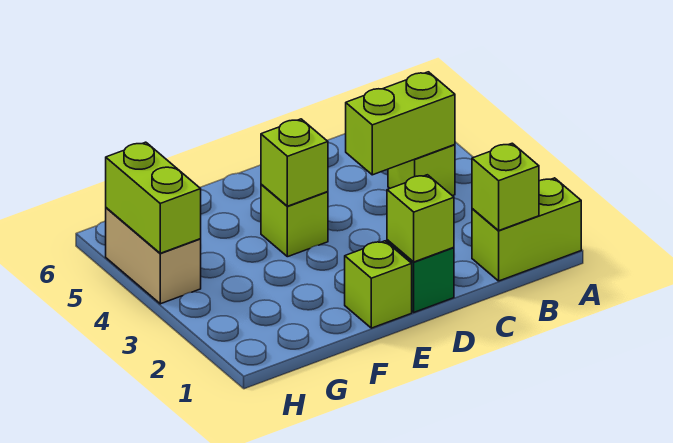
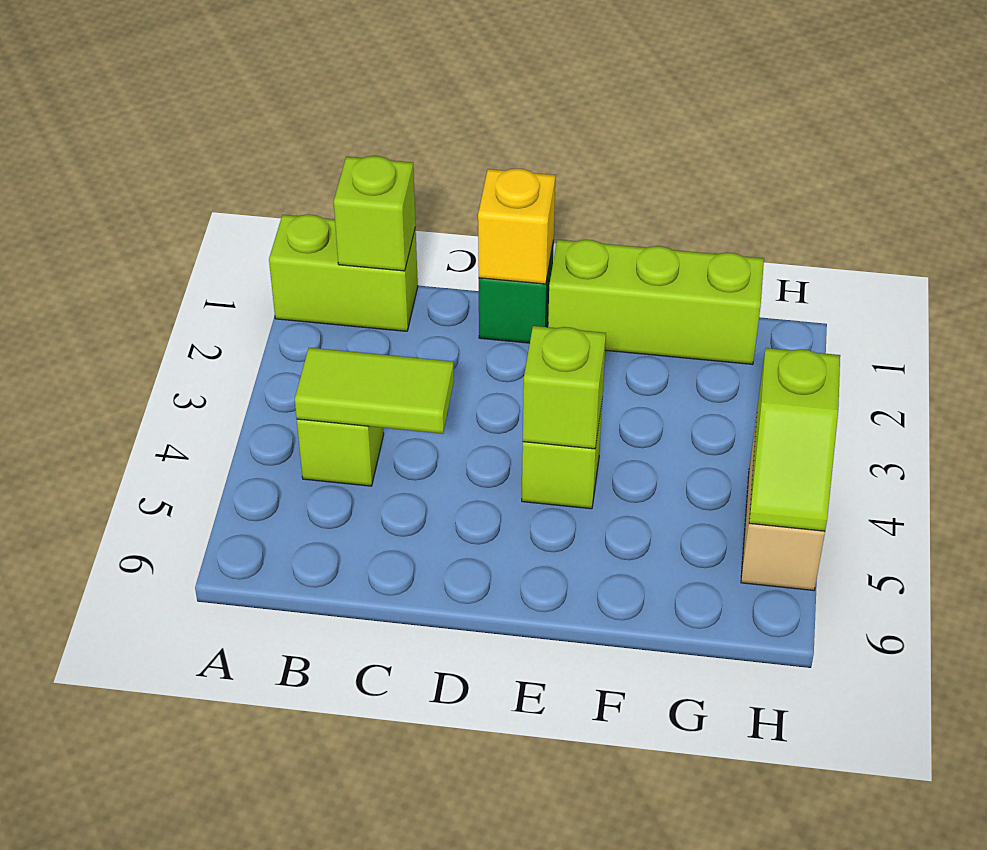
lime 1x2 brick [346,72,455,175] -> lime 1x2 tile [295,348,454,434]
lime 1x1 brick [387,175,454,262] -> yellow 1x1 brick [478,168,556,284]
lime 1x1 brick [345,241,412,328] -> lime 1x3 brick [548,240,764,364]
lime 1x2 brick [106,142,201,253] -> lime 1x2 slope [749,348,840,531]

